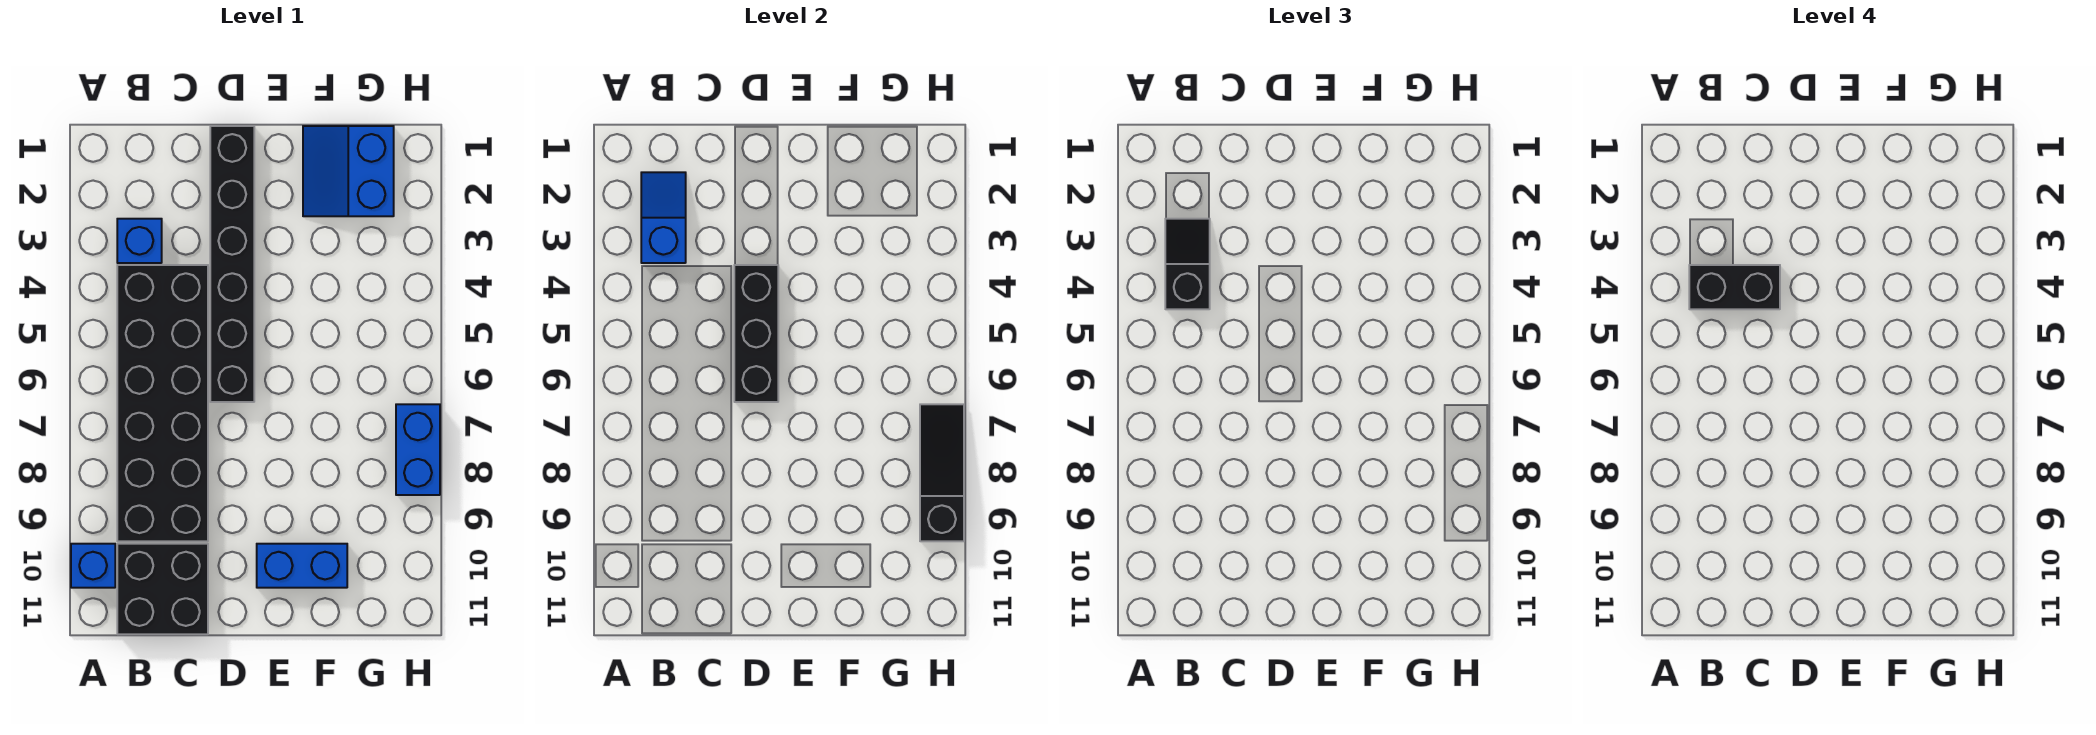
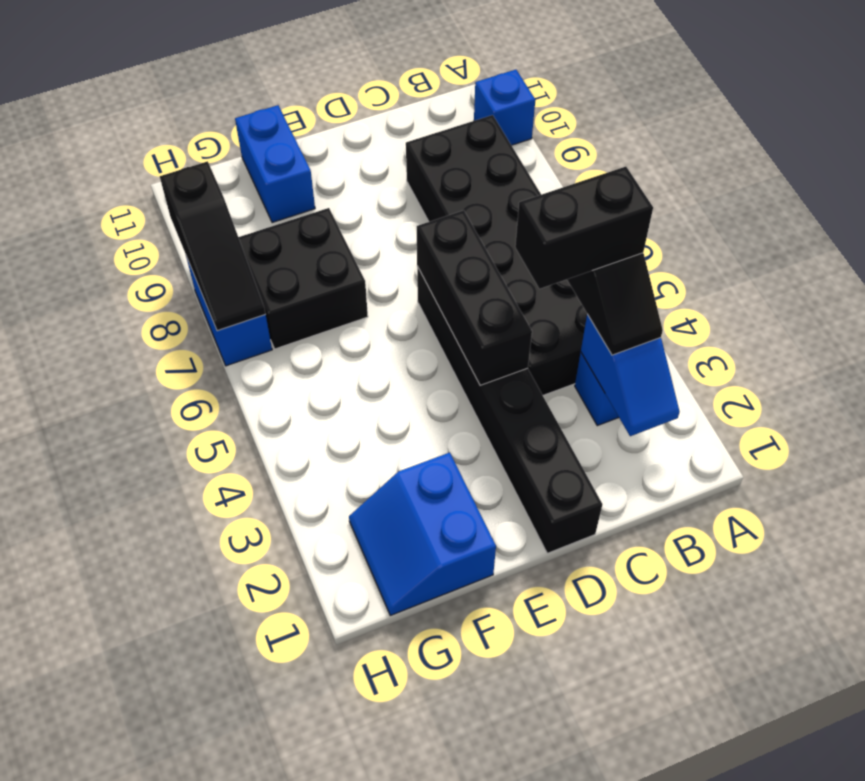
black 2x2 brick [117,544,208,634] -> black 2x2 brick moved to [239,208,368,349]
blue 1x2 brick [257,544,347,588] -> blue 1x2 brick turned to [235,105,315,223]
blue 2x2 slope [303,126,394,216] -> blue 2x2 slope turned to [349,453,496,615]

